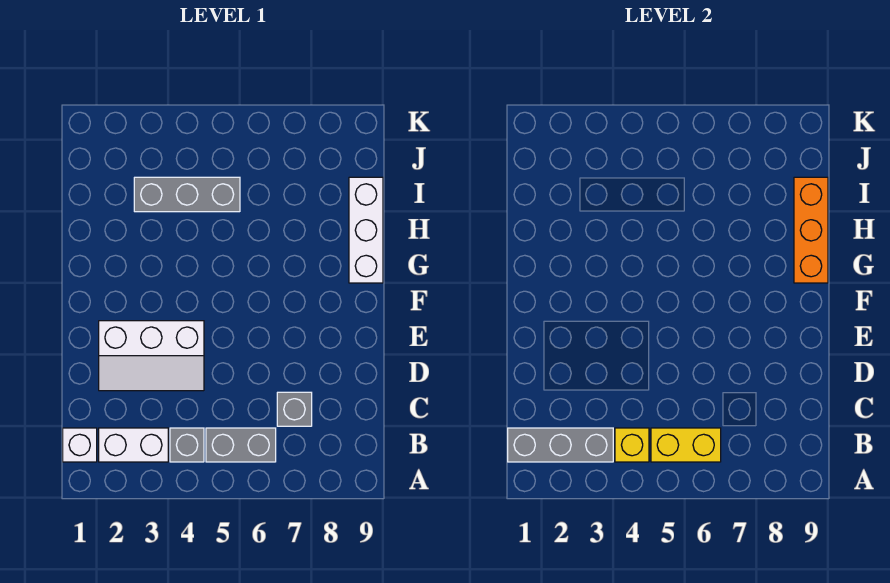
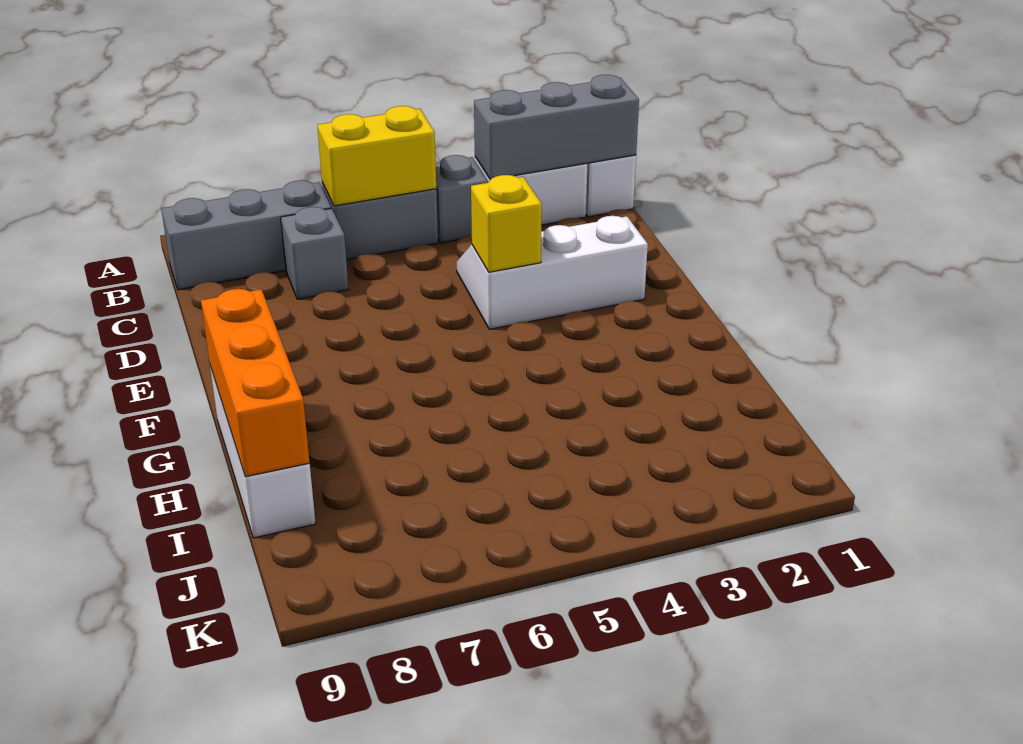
yellow 1x1 brick [615,428,649,462] -> yellow 1x1 brick moved to [471,175,542,272]
grey 1x3 brick [134,177,240,212] -> grey 1x3 brick moved to [161,180,331,290]

